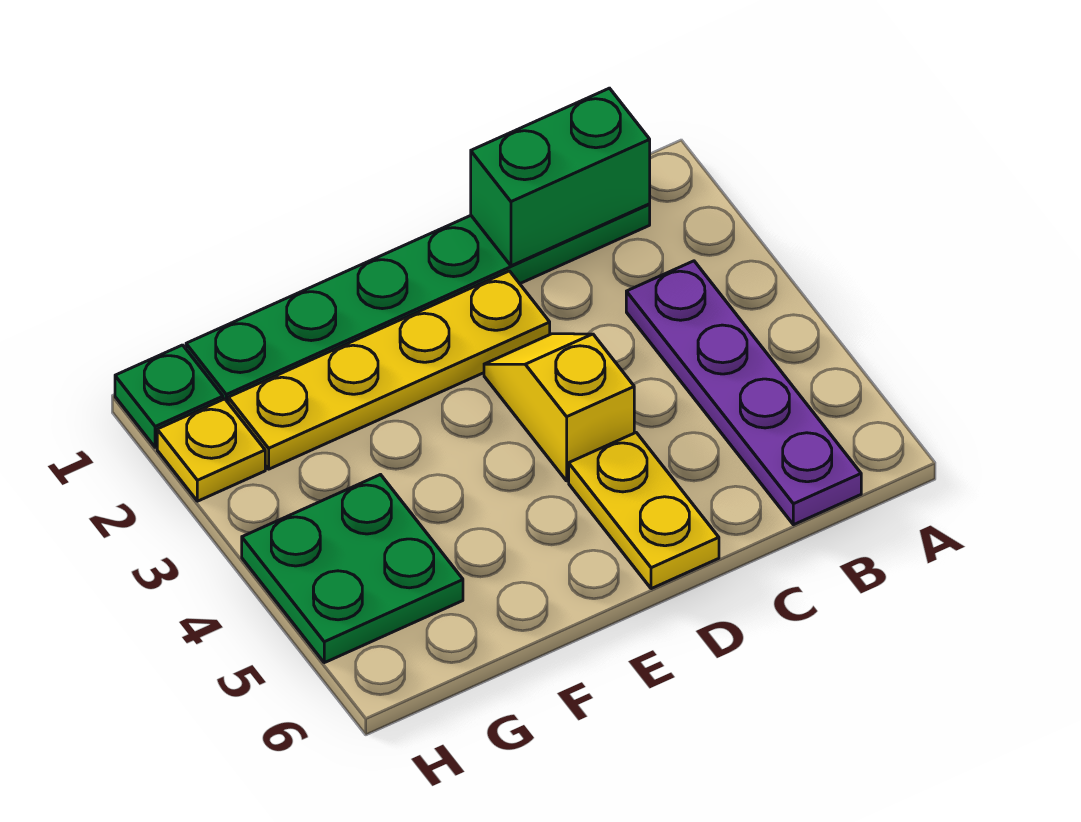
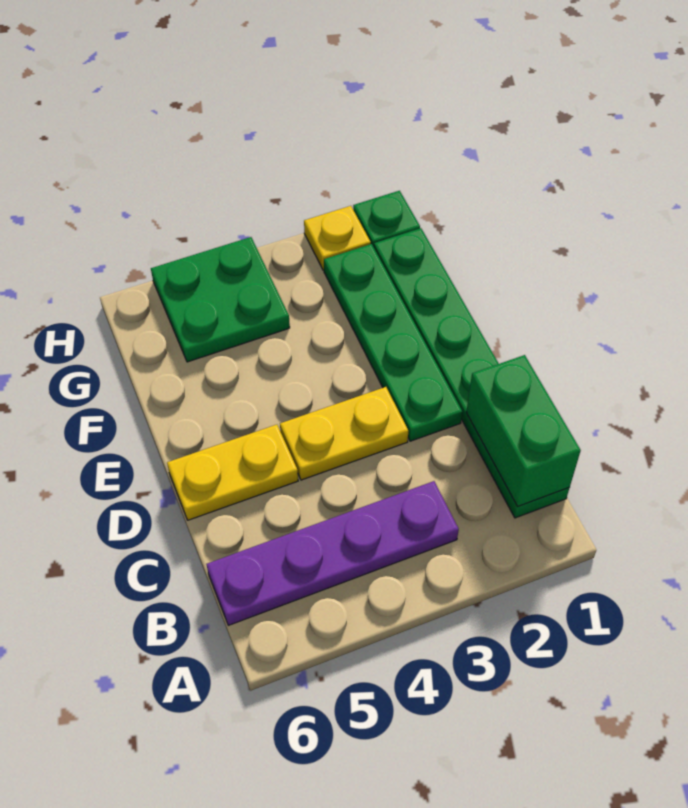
yellow 1x4 plate [228,271,550,469] -> green 1x4 plate [324,244,462,441]
yellow 1x2 slope [484,334,634,481] -> yellow 1x2 plate [280,387,408,480]

